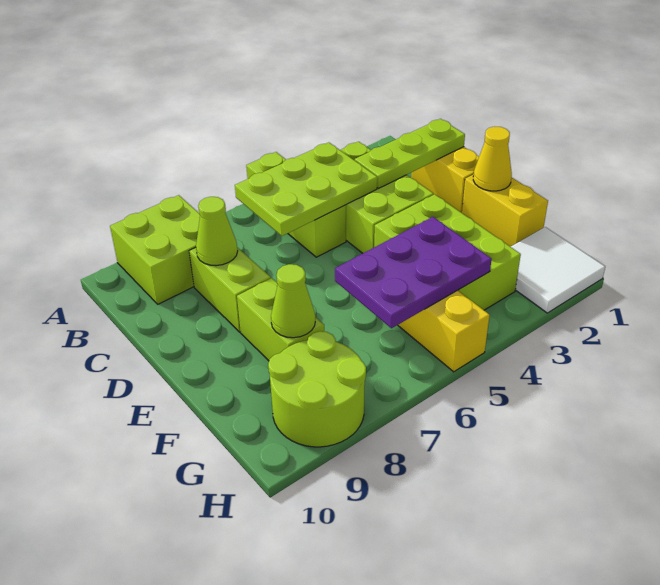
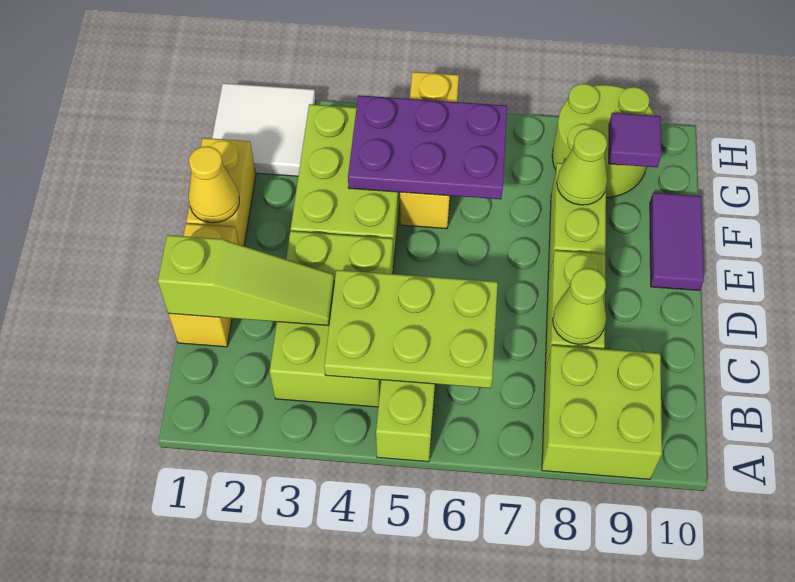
lime 1x3 plate [355,119,465,188] -> lime 1x3 slope [158,235,334,326]
none -> purple 1x2 tile [650,193,704,291]
none -> purple 1x1 tile [609,113,661,167]

